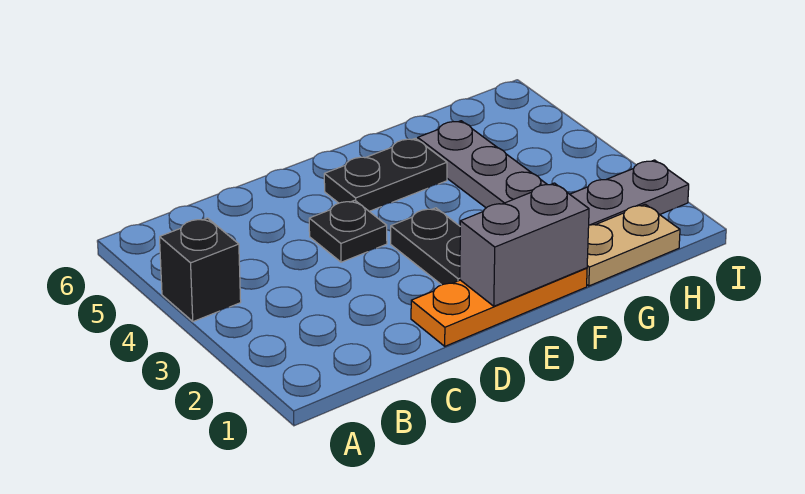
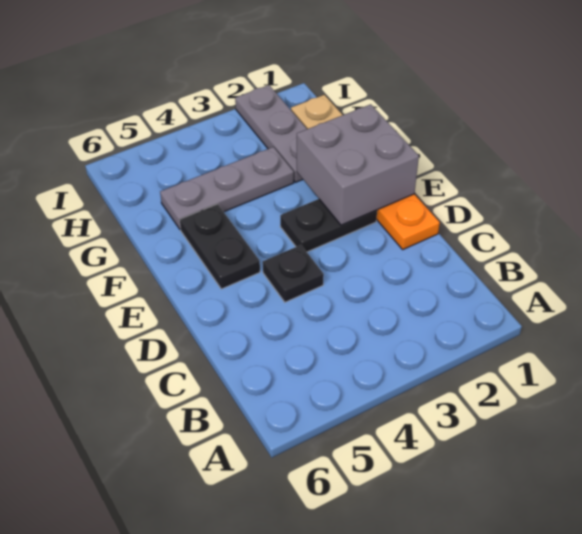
black 1x1 brick [160,218,241,322] -> none
grey 1x2 brick [460,183,589,306] -> grey 2x2 brick [297,104,419,225]

